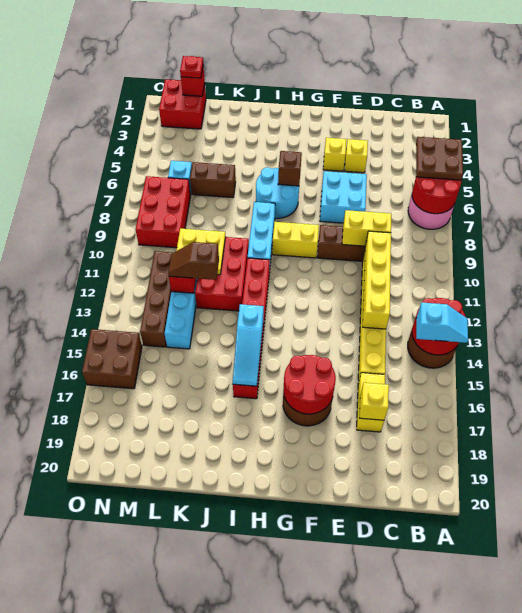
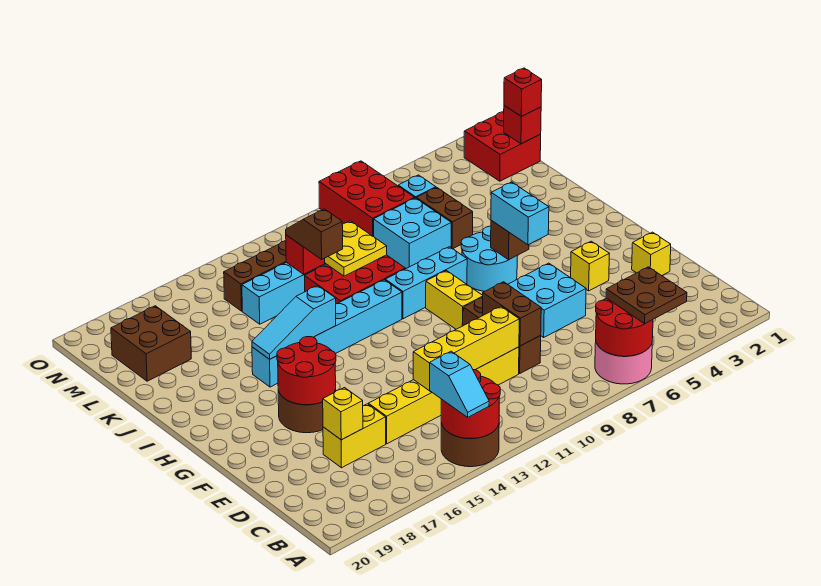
yellow 1x2 brick [342,210,391,246] -> brown 1x2 brick [483,282,541,346]
yellow 1x1 brick [344,139,368,173] -> yellow 1x1 brick moved to [632,232,671,276]
none -> cyan 1x2 brick [491,182,549,245]
red 1x6 brick [233,258,270,399] -> cyan 1x6 brick [252,280,402,387]
none -> cyan 2x2 brick [374,198,451,268]
red 1x1 plate [180,56,203,78] -> red 1x1 brick [504,68,542,116]
red 2x3 brick [136,176,191,248] -> red 2x3 brick turned to [319,161,414,237]
brown 2x2 brick [82,329,142,389] -> brown 2x2 brick moved to [111,306,191,381]

